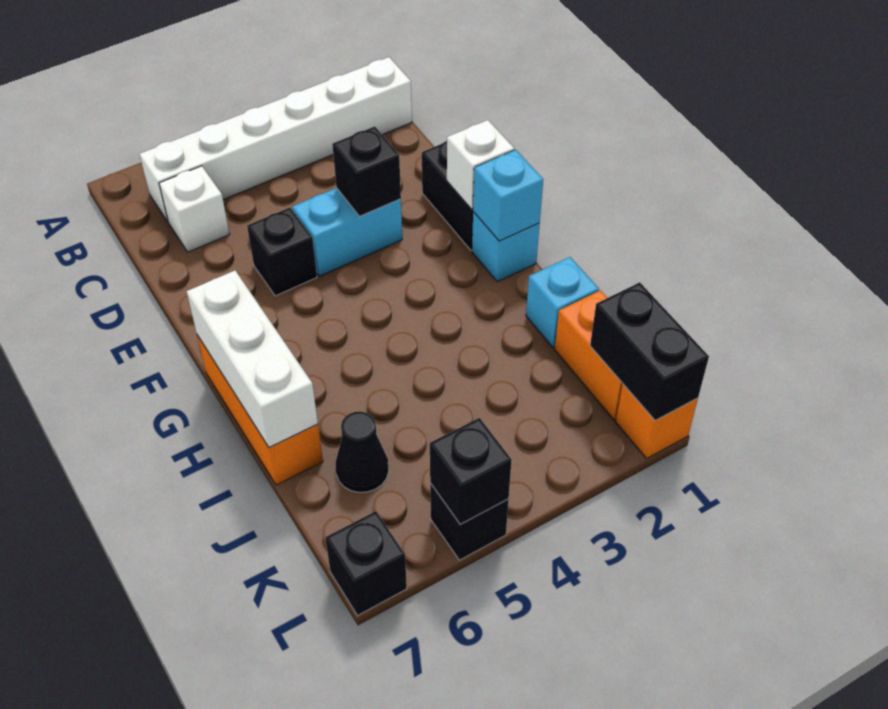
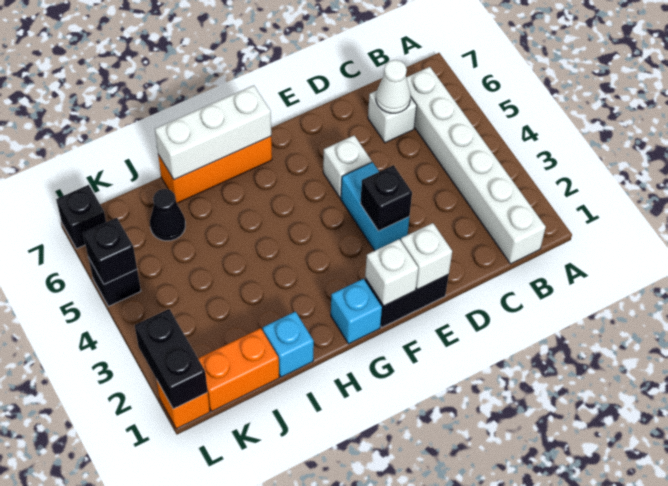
none -> white 1x1 cone [376,60,411,113]
none -> white 1x1 brick [401,223,452,289]
black 1x1 brick [247,208,317,296] -> white 1x1 brick [323,136,372,198]
cyan 1x1 brick [473,150,543,241] -> none
black 1x2 brick [590,282,709,420] -> black 1x2 brick turned to [135,309,208,409]

